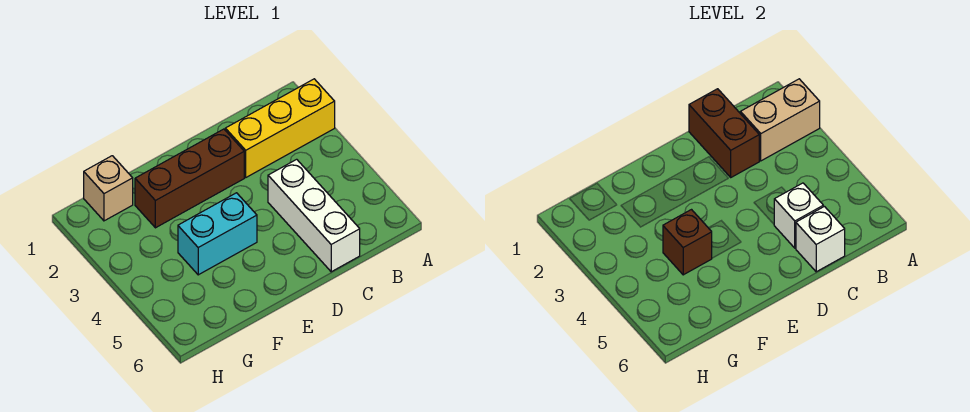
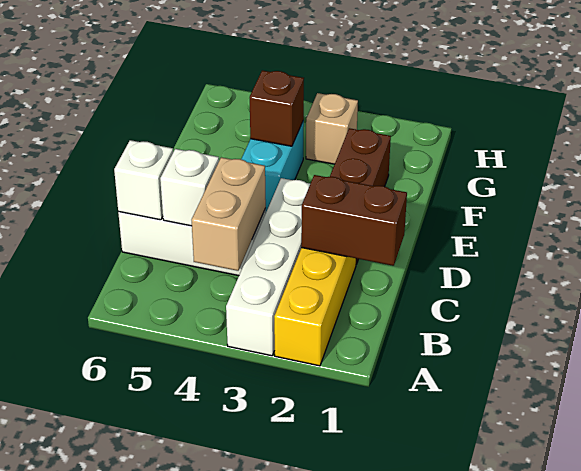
tan 1x2 brick [740,79,820,161] -> tan 1x2 brick moved to [192,157,266,271]
none -> white 1x4 brick [226,178,310,356]
tan 1x1 brick [84,156,133,221] -> tan 1x1 brick moved to [306,93,358,164]

